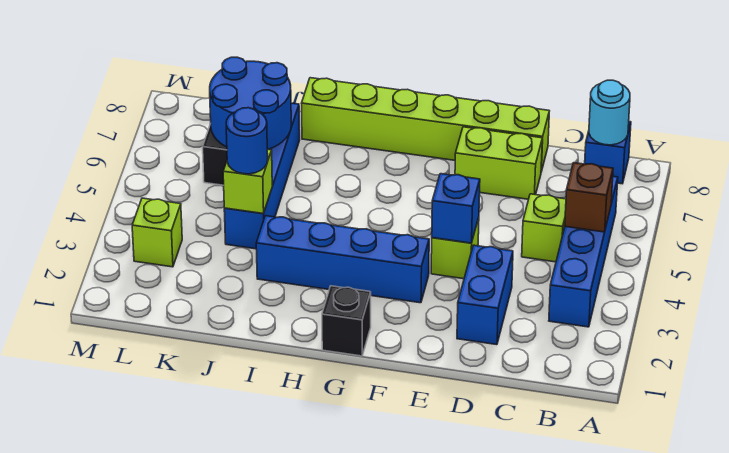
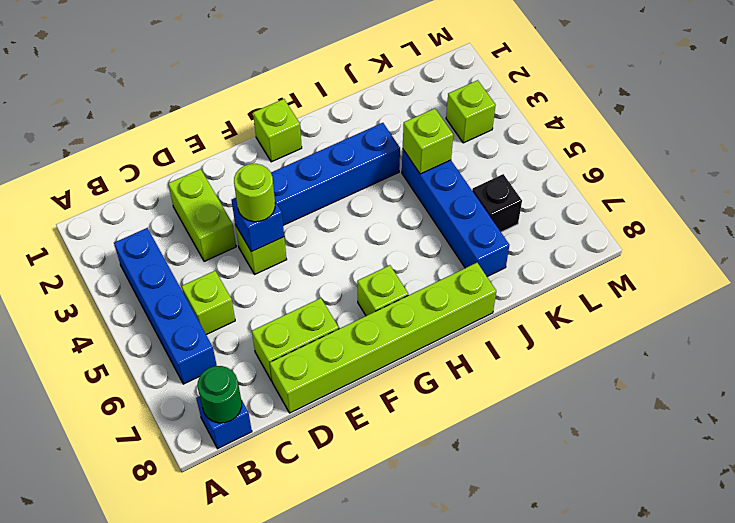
brown 1x1 brick [565,163,613,232] -> none
cyan 1x1 round brick [589,80,630,145] -> green 1x1 round brick [198,366,242,423]
blue 1x2 brick [457,245,513,345] -> lime 1x2 brick [168,169,236,261]
none -> lime 1x1 round brick [234,164,275,222]
black 1x1 brick [322,286,371,356] -> lime 1x1 brick [253,99,302,162]
none -> lime 1x1 brick [357,265,408,316]
blue 1x1 round brick [226,108,268,174] -> none
blue 2x2 round brick [210,57,291,149] -> none

